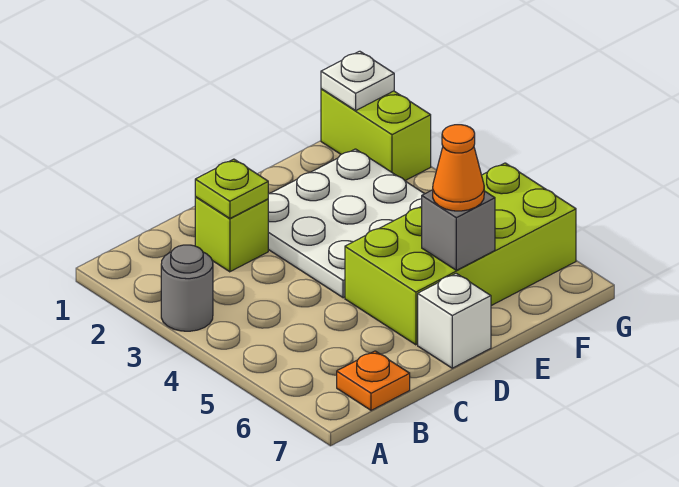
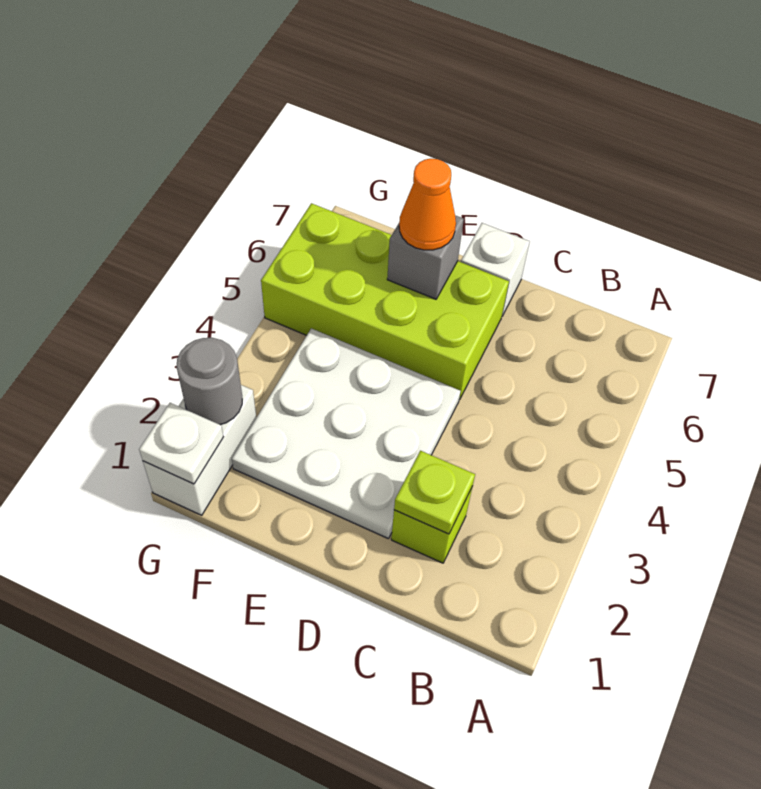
grey 1x1 round brick [161,245,213,331] -> grey 1x1 round brick moved to [177,338,242,425]
orange 1x1 plate [337,351,410,410] -> none
lime 1x2 brick [321,89,431,181] -> white 1x2 brick [143,385,256,515]

